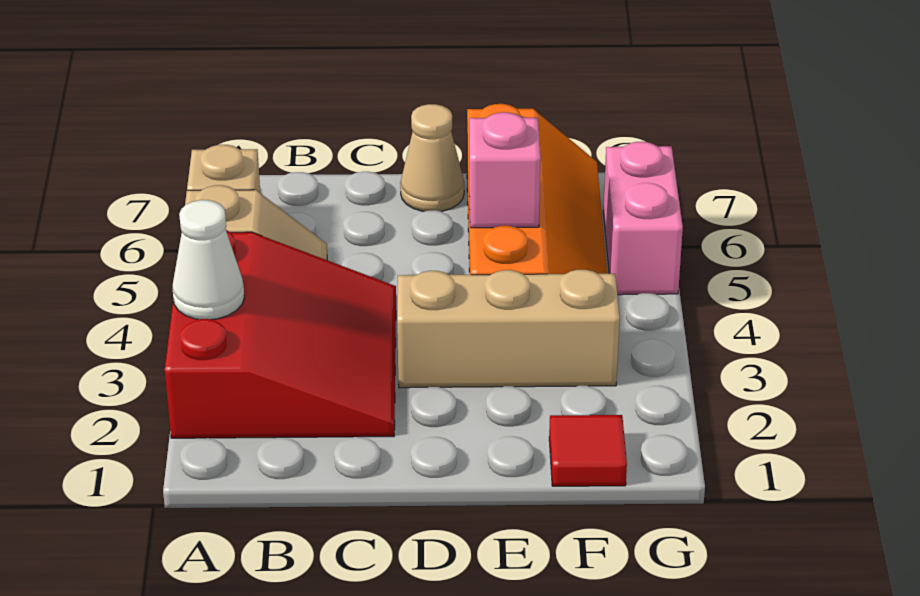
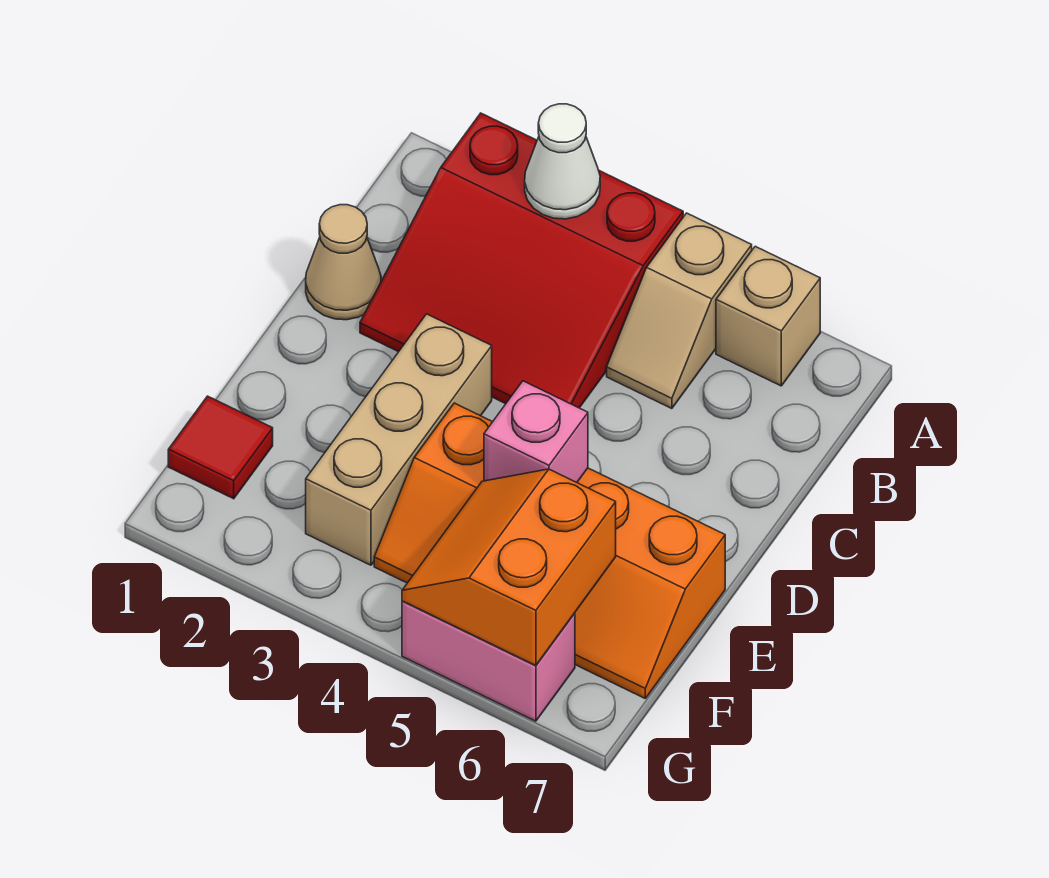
tan 1x1 cone [400,104,464,212] -> tan 1x1 cone moved to [306,205,381,320]
none -> orange 2x2 slope [402,469,616,665]

